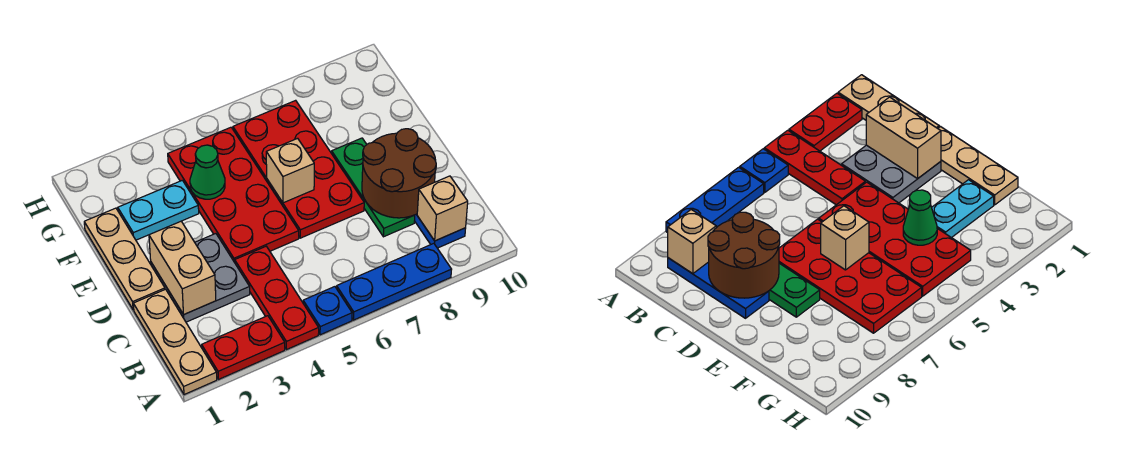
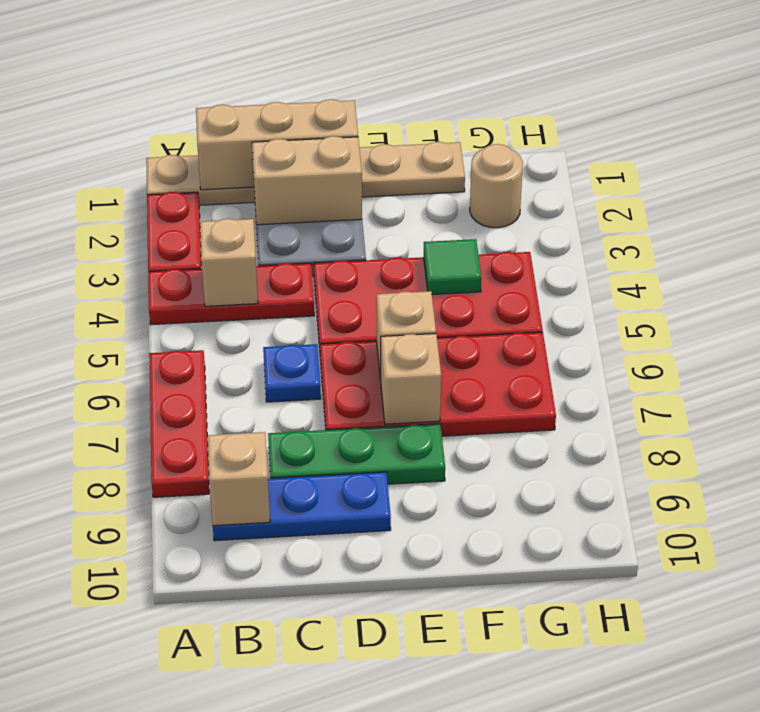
blue 1x1 plate [303,287,352,335] -> blue 1x1 plate moved to [263,344,321,402]
blue 1x3 plate [337,243,452,320] -> red 1x3 plate [149,350,209,497]
none -> tan 1x3 brick [196,99,358,190]
none -> tan 1x1 brick [200,219,258,306]
brown 2x2 round brick [362,129,436,218] -> none
none -> tan 1x1 brick [381,334,441,424]
cyan 1x2 plate [118,180,199,240] -> none
green 1x1 cone [190,145,225,199] -> green 1x1 tile [424,239,481,294]
none -> tan 1x1 round brick [470,144,523,228]

